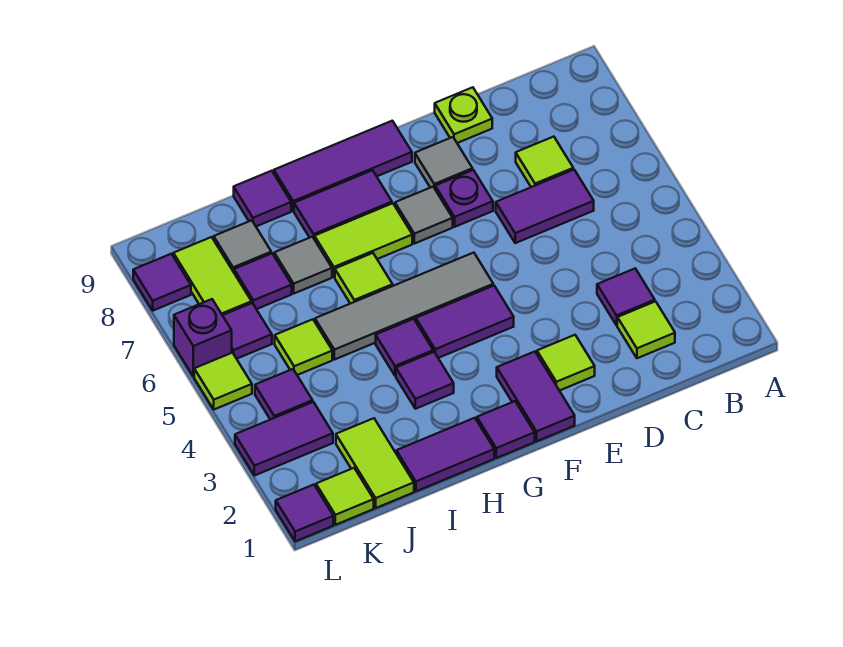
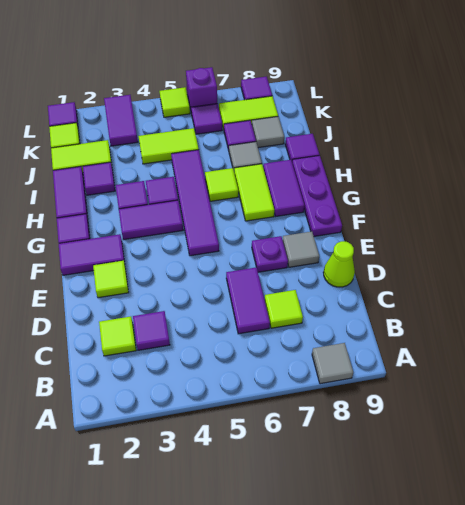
lime 1x1 plate [435,87,492,143] -> lime 1x1 cone [323,241,355,287]
purple 1x2 tile [416,286,514,358] -> purple 1x2 tile turned to [119,200,183,240]
grey 1x4 tile [315,253,493,360] -> purple 1x4 tile [171,150,219,256]
grey 1x1 tile [395,187,453,244] -> grey 1x1 tile moved to [312,343,353,384]
purple 1x3 tile [274,121,412,211] -> purple 1x3 plate [292,155,342,236]
lime 1x1 tile [275,319,332,375] -> lime 1x2 tile [139,128,199,164]
purple 1x1 tile [255,369,313,420] -> purple 1x1 tile moved to [83,162,115,195]

